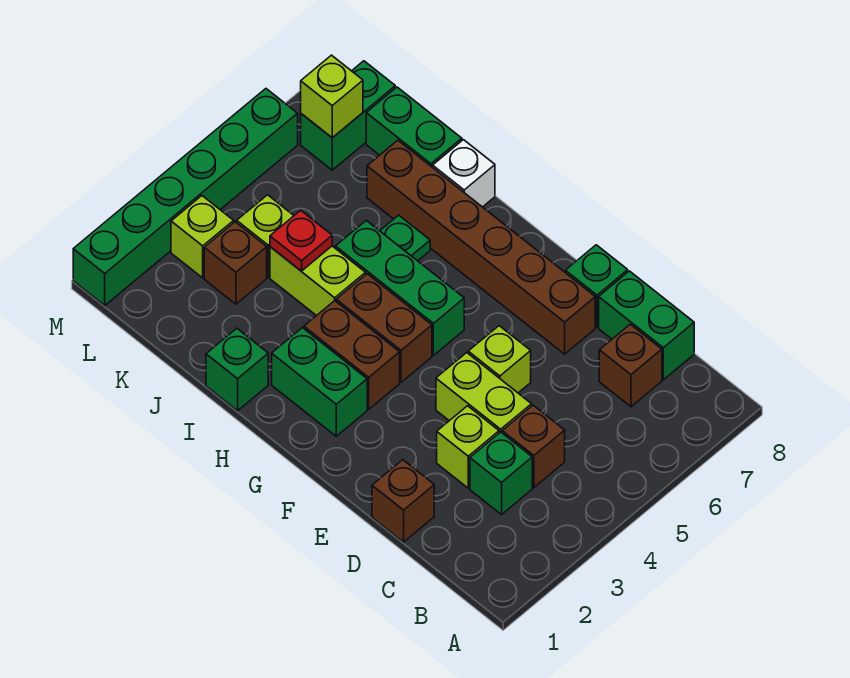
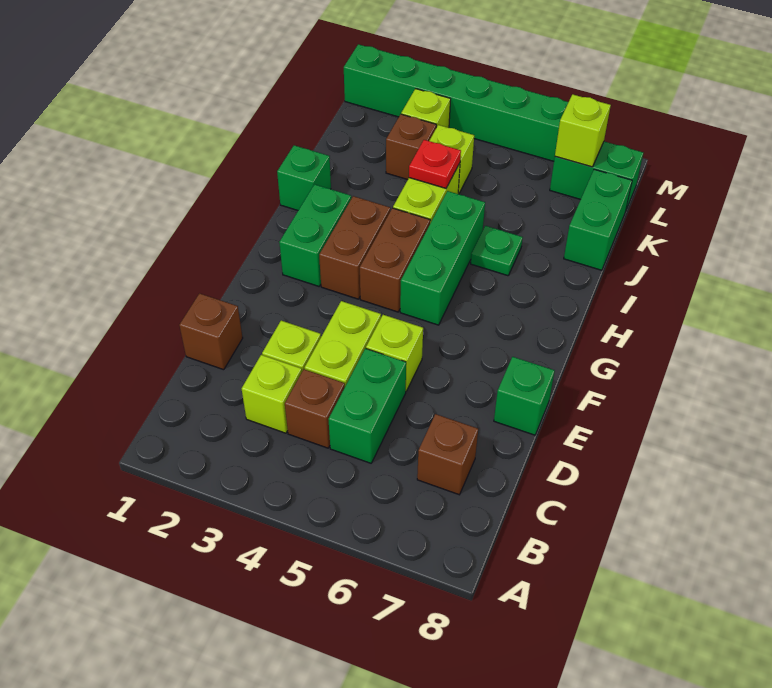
green 1x1 brick [470,432,532,515] -> lime 1x1 brick [242,355,302,433]
green 1x2 brick [599,271,694,380] -> green 1x2 brick moved to [328,349,406,463]
brown 1x6 brick [367,140,595,354] -> none
white 1x1 brick [433,140,495,207] -> none

